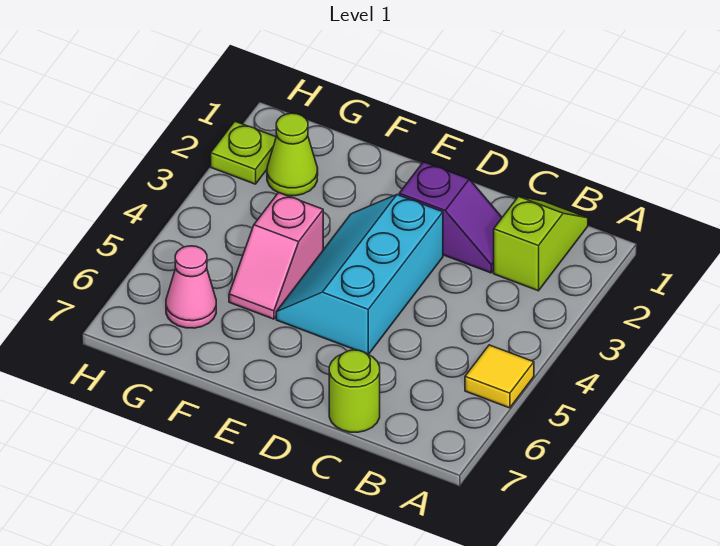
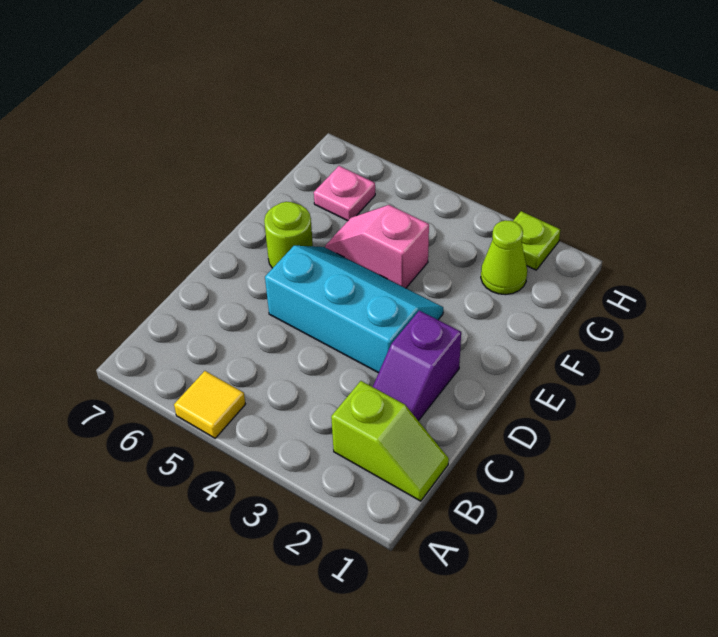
lime 1x1 round brick [329,350,380,432] -> lime 1x1 round brick moved to [264,202,313,268]
pink 1x1 cone [166,246,216,328] -> pink 1x1 plate [314,166,375,221]

